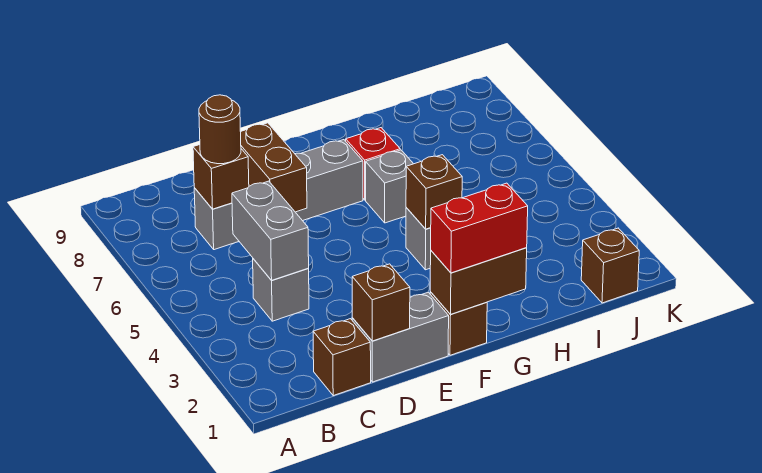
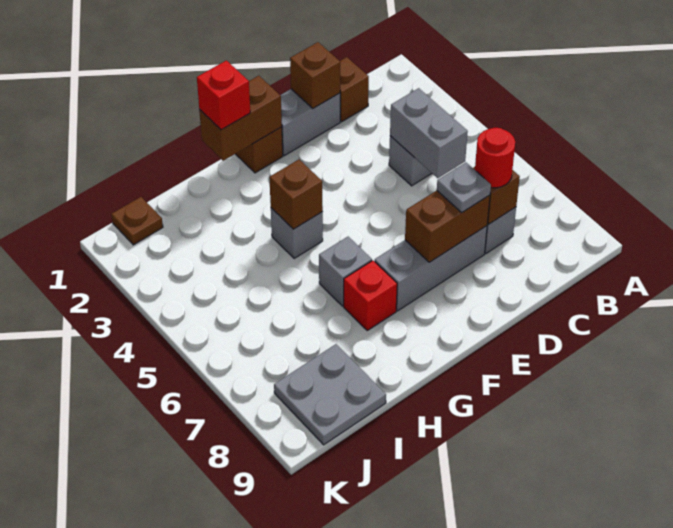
brown 1x1 round brick [199,95,241,164] -> red 1x1 round brick [475,128,515,188]
brown 1x2 brick [241,123,307,212] -> brown 1x2 brick turned to [405,191,490,262]
none -> grey 1x1 plate [437,163,491,212]
red 1x2 brick [431,183,528,273] -> red 1x1 brick [197,61,250,130]
none -> grey 2x2 plate [274,344,386,445]
brown 1x1 brick [581,228,639,303] -> brown 1x1 plate [111,197,163,245]

